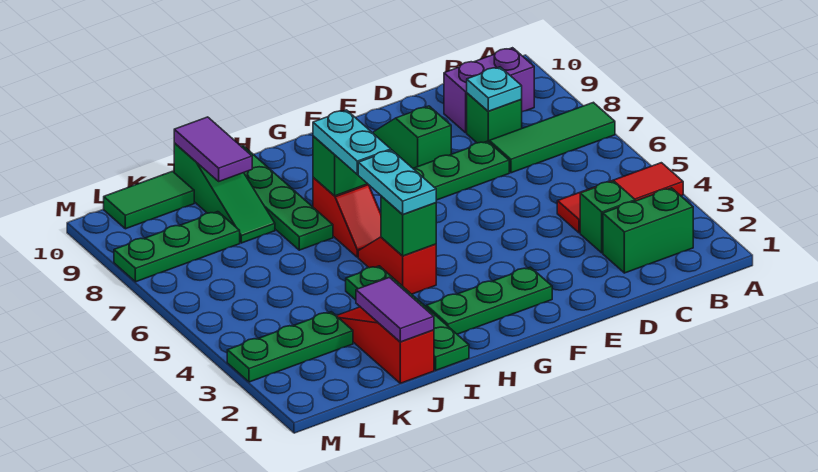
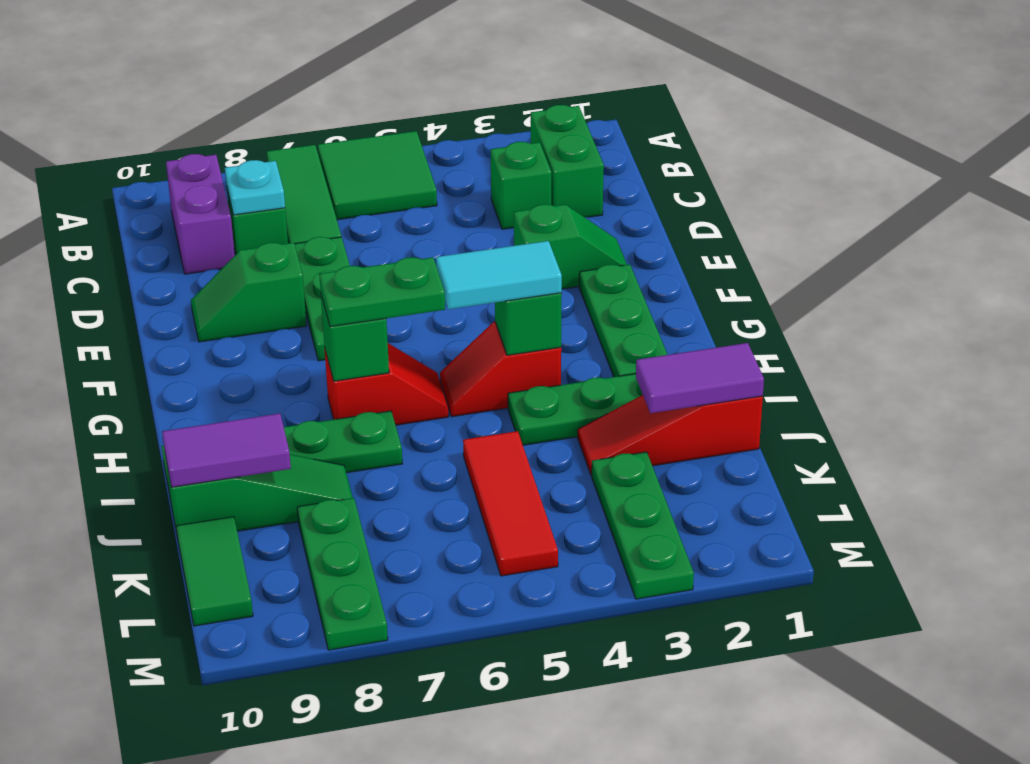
red 1x3 tile [557,163,683,233] -> red 1x3 tile moved to [463,431,558,576]
none -> green 2x2 tile [318,131,437,220]
none -> green 1x2 slope [514,204,627,289]
cyan 1x2 plate [358,150,436,215] -> cyan 1x2 tile [436,241,562,309]
cyan 1x2 plate [313,110,391,174] -> green 1x2 plate [319,257,445,327]

